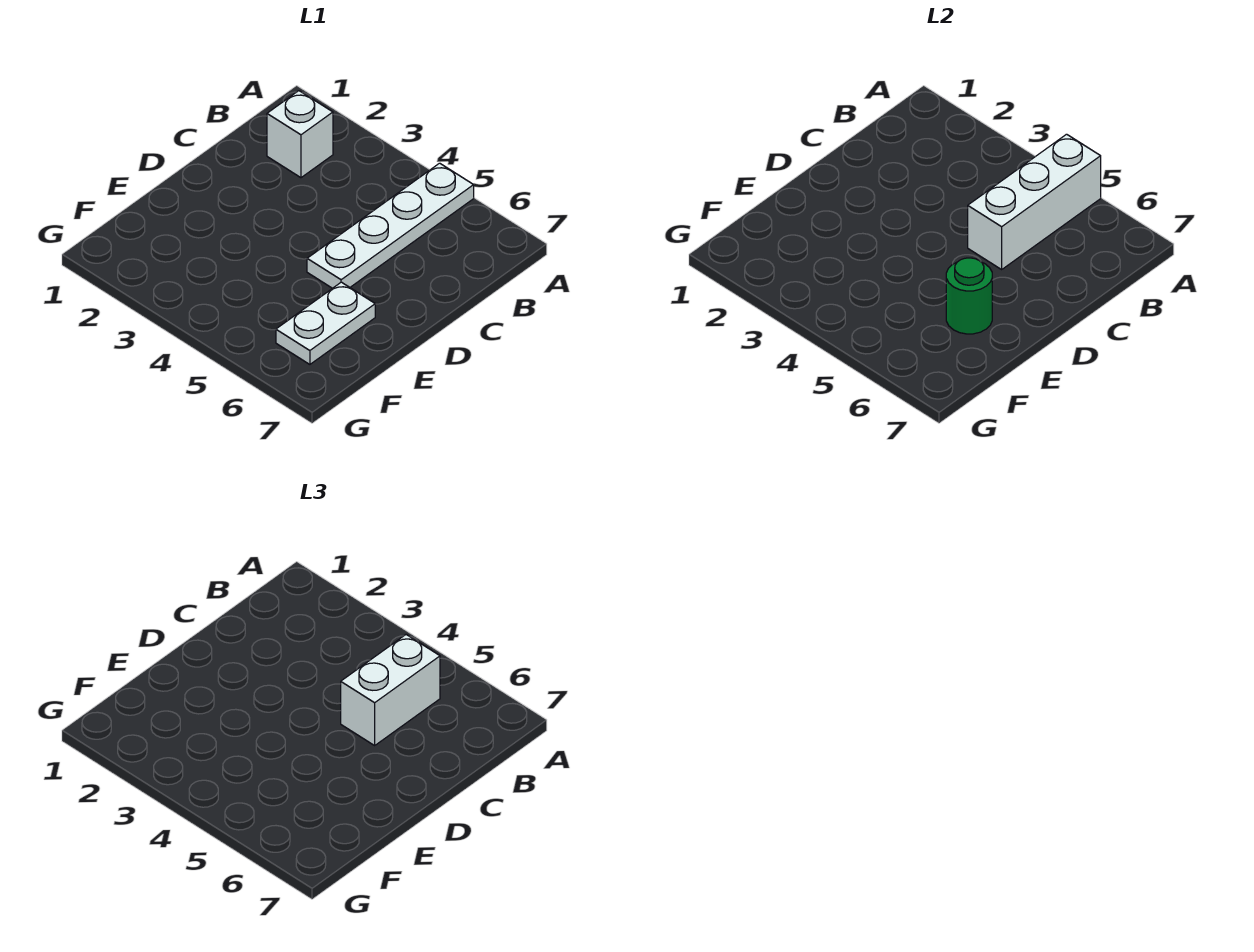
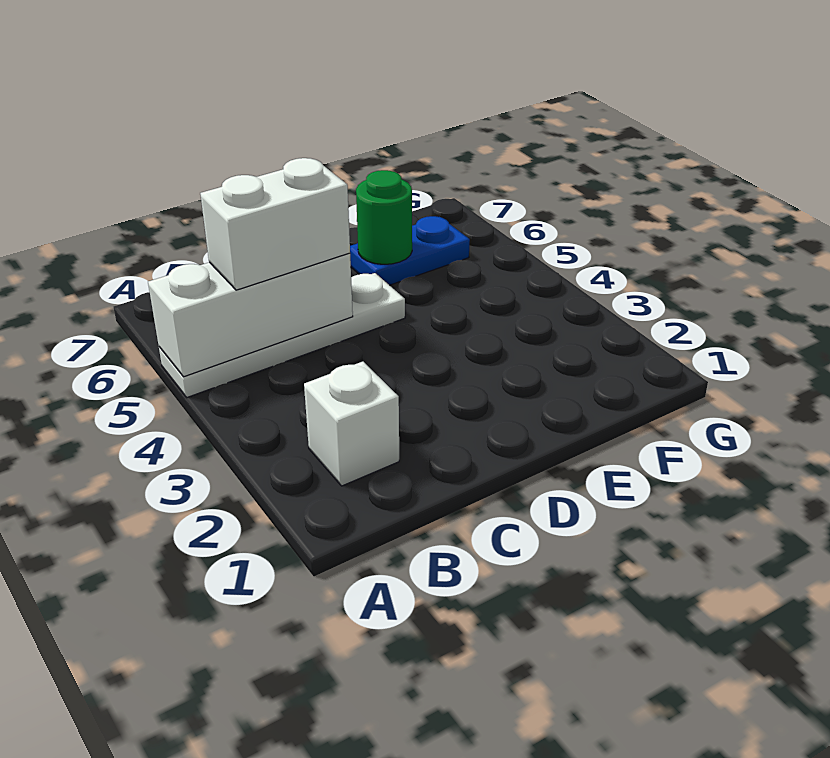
white 1x2 plate [276,282,375,364] -> blue 1x2 plate [350,216,470,285]

